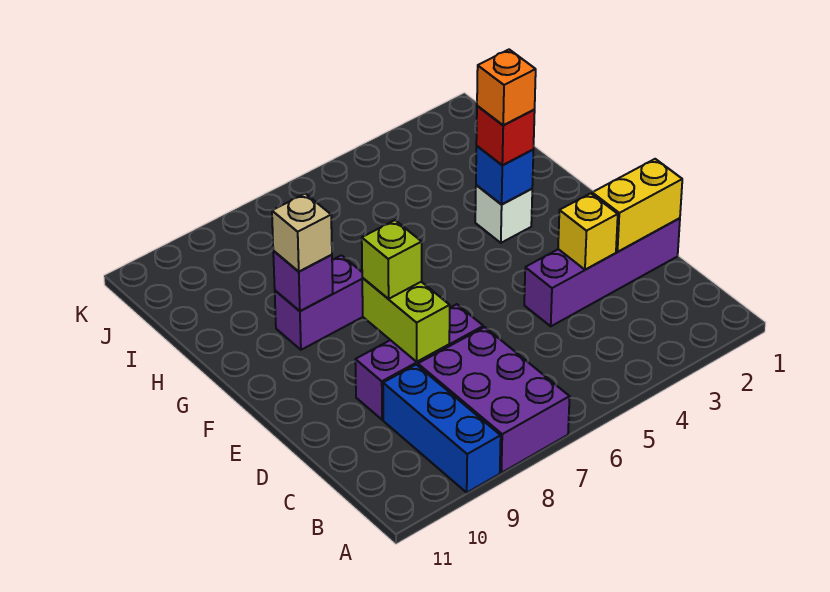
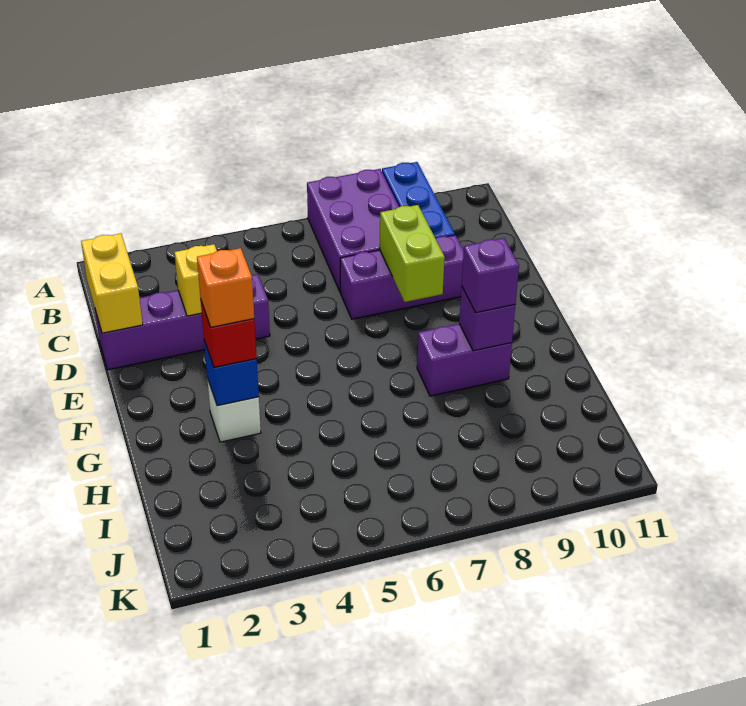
yellow 1x2 brick [592,159,682,252] -> yellow 1x2 brick turned to [81,233,143,333]
lime 1x1 brick [362,220,422,299] -> none
tan 1x1 brick [272,194,332,272] -> purple 1x1 brick [462,238,519,313]

